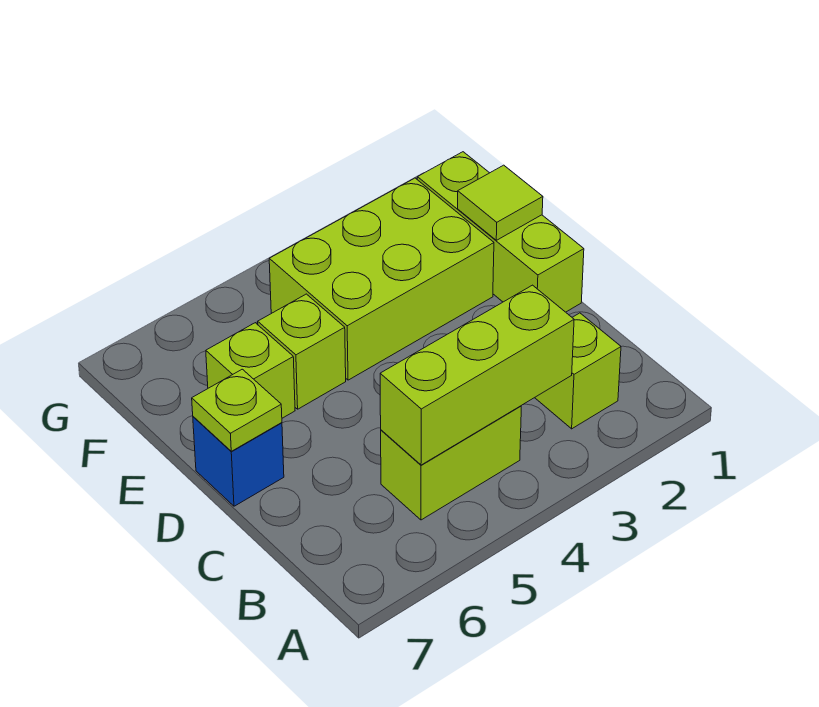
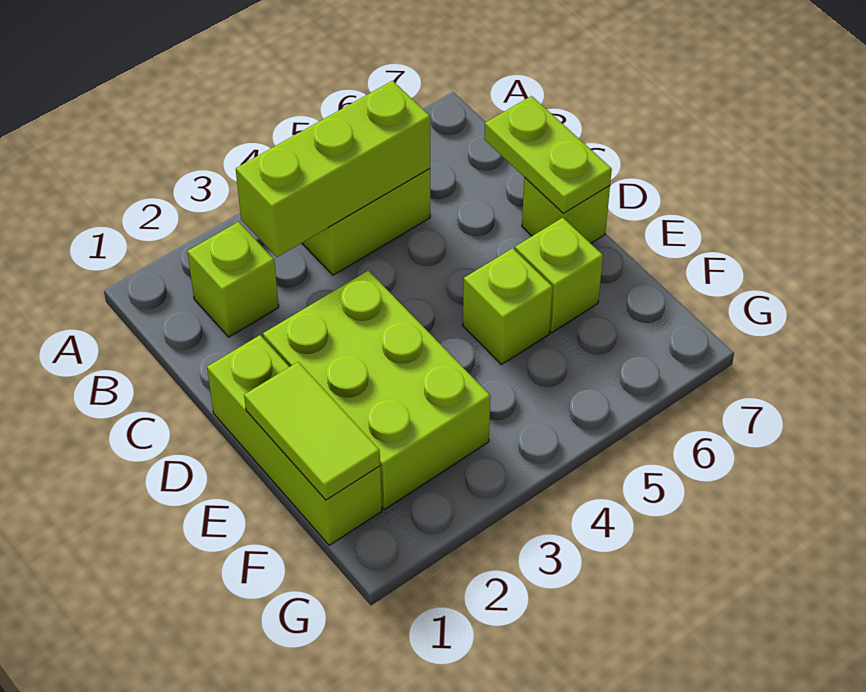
blue 1x1 brick [193,417,284,506] -> lime 1x1 brick [522,178,610,243]
lime 1x1 plate [192,369,282,451] -> lime 1x2 plate [484,96,612,213]
lime 1x1 tile [458,165,543,240] -> lime 1x2 tile [244,362,380,500]
lime 2x3 brick [269,178,494,380] -> lime 2x3 brick turned to [263,271,490,509]

